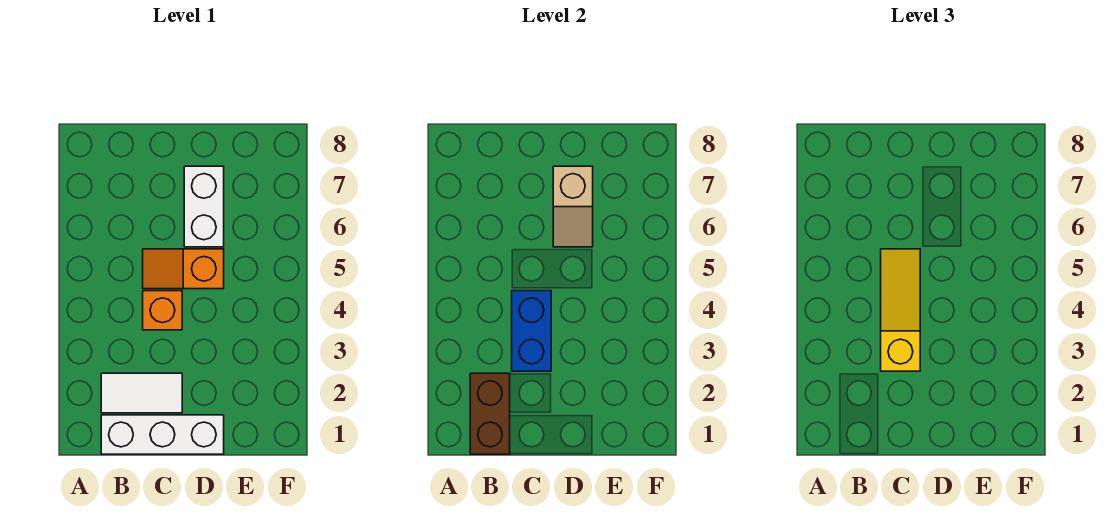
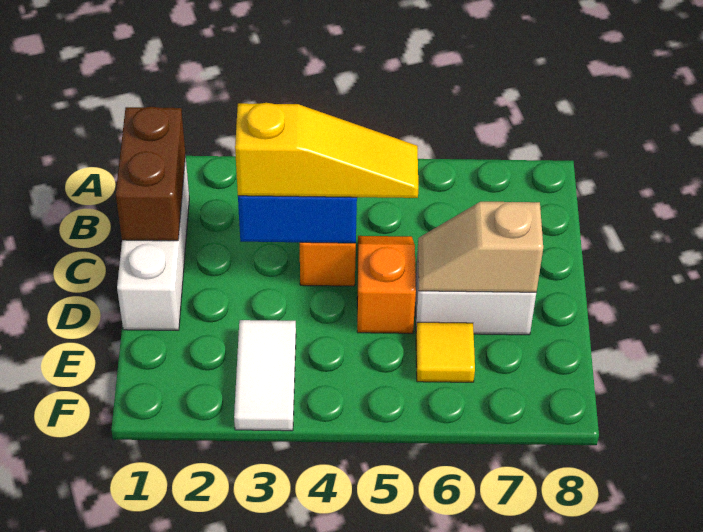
brown 1x2 brick [470,373,510,454] -> brown 1x2 brick turned to [116,107,186,241]
white 1x2 tile [101,373,182,413] -> white 1x2 tile moved to [234,320,296,431]
none -> yellow 1x1 tile [416,322,475,382]

